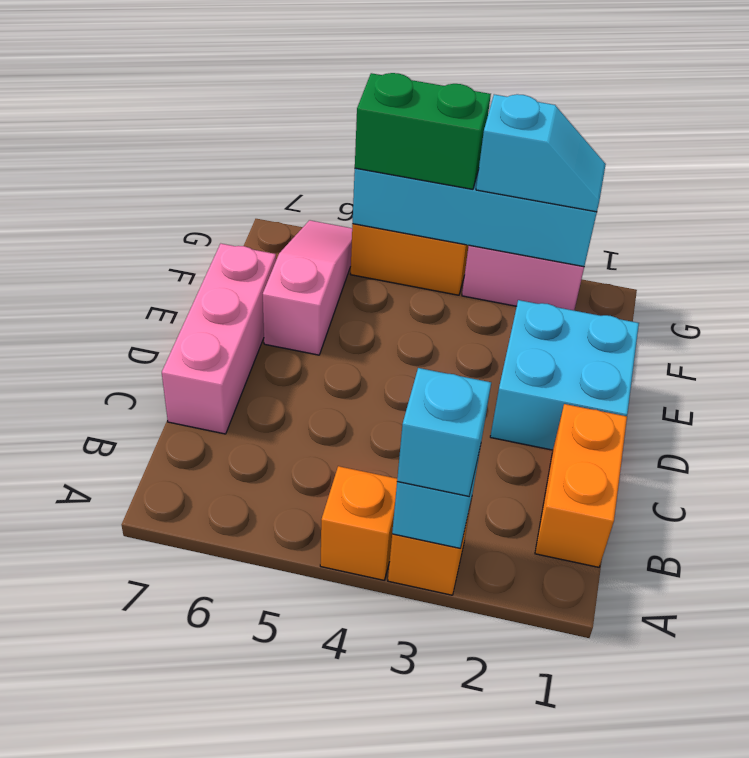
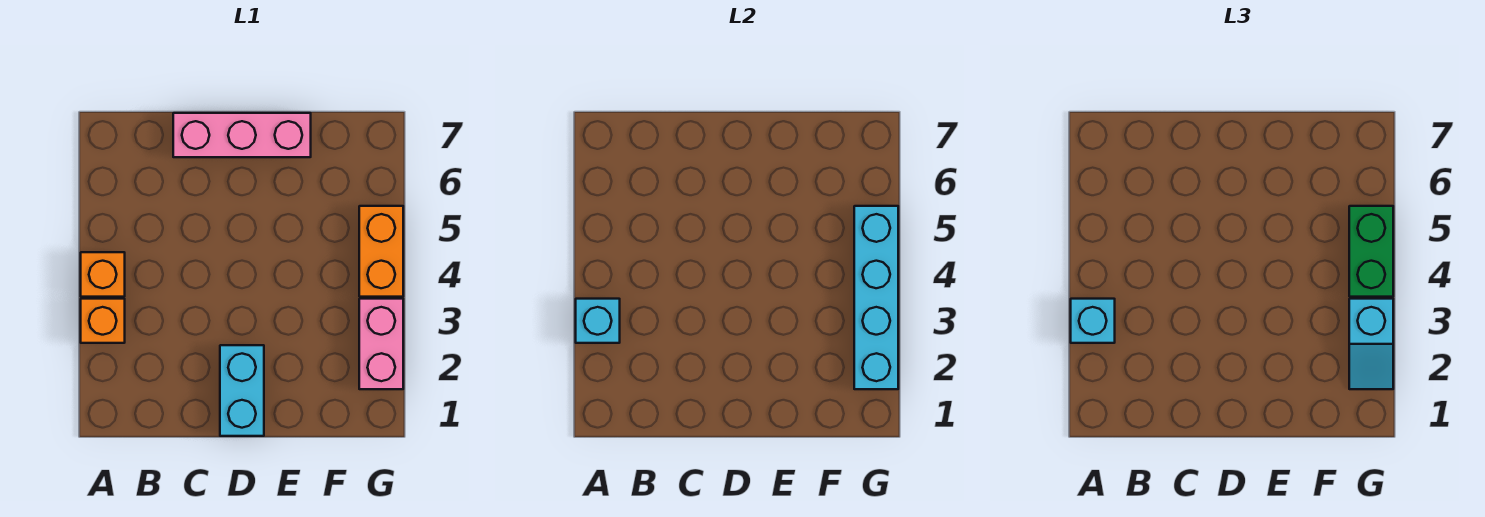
orange 1x2 brick [535,404,627,567] -> none
cyan 2x2 brick [490,300,639,450] -> cyan 1x2 brick [220,345,264,436]
pink 1x3 slope [263,220,352,355] -> none

